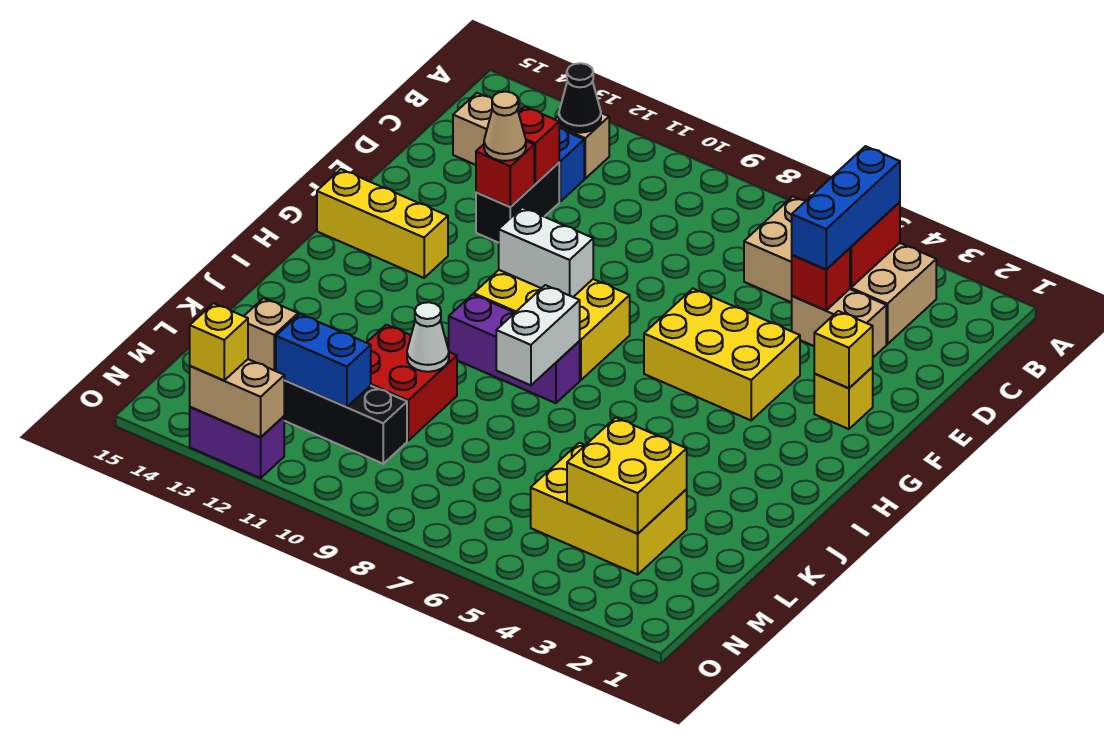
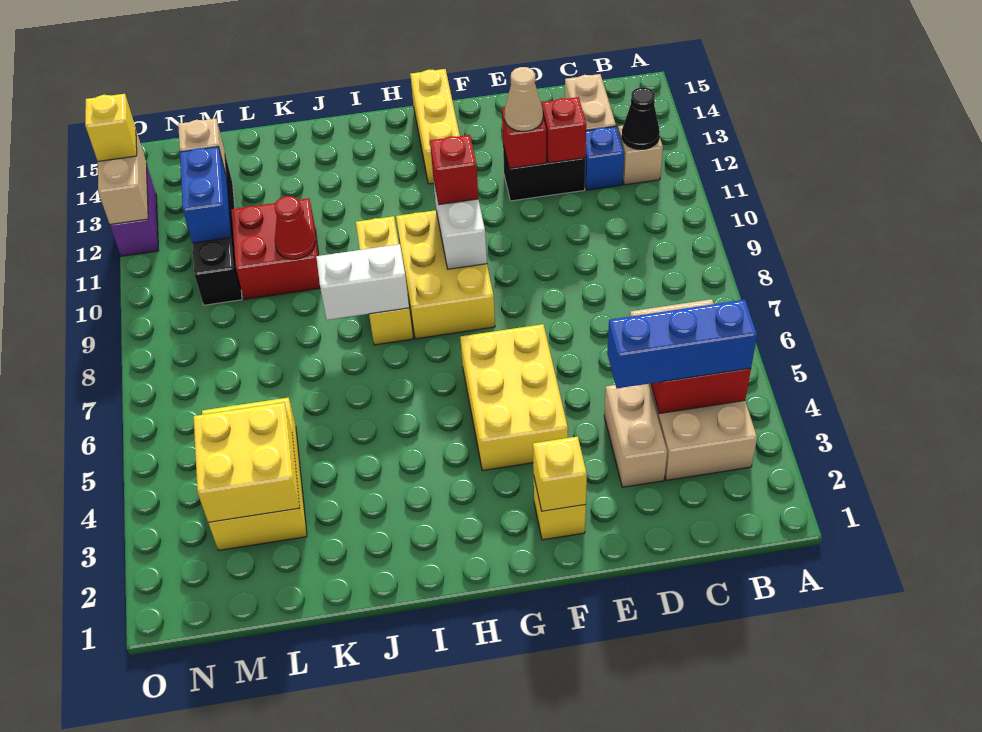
red 1x1 brick [792,248,850,310] -> red 1x1 brick moved to [430,135,478,205]
purple 1x3 brick [449,294,580,403] -> yellow 1x3 brick [356,216,413,345]
white 1x1 cone [407,302,449,372] -> red 1x1 cone [275,196,315,259]

